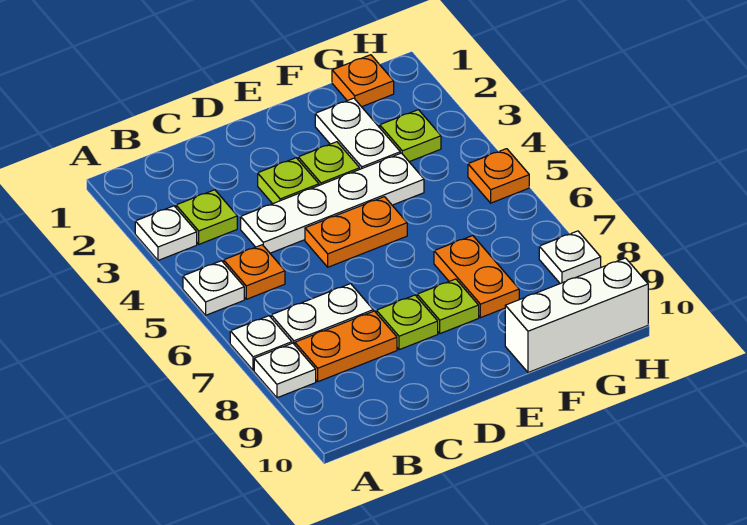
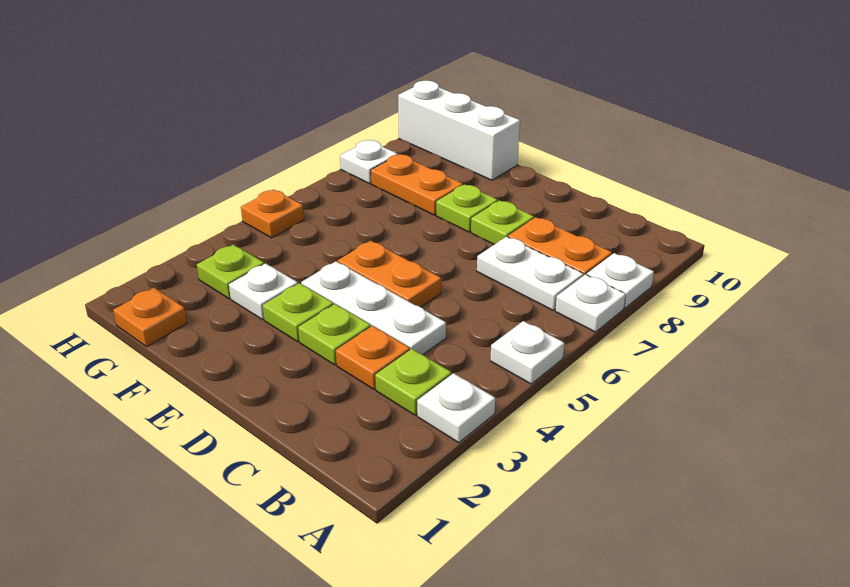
orange 1x1 plate [224,245,285,299] -> orange 1x1 plate moved to [336,326,410,389]
white 1x4 plate [241,153,424,253] -> white 1x3 plate [301,261,446,355]
white 1x2 plate [315,98,400,169] -> white 1x1 plate [229,263,298,320]
orange 1x2 plate [434,236,519,318] -> orange 1x2 plate turned to [371,154,463,215]

